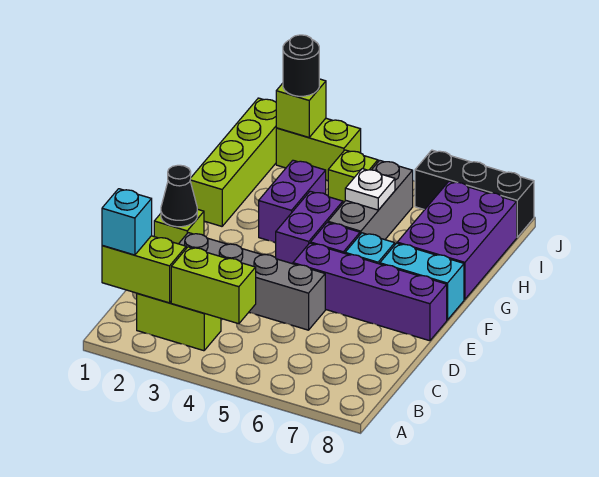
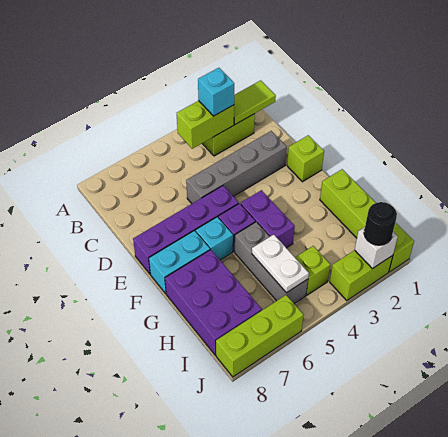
lime 1x2 brick [102,236,186,303] -> lime 1x2 tile [234,80,276,124]
cyan 1x1 brick [102,189,152,255] -> cyan 1x1 brick moved to [198,68,234,116]
black 1x1 cone [161,165,197,227] -> none
purple 1x2 brick [259,160,326,243] -> none
white 1x1 plate [345,169,395,210] -> white 1x2 plate [252,235,309,293]
lime 1x1 brick [276,79,326,137] -> white 1x1 brick [355,227,398,269]
black 1x3 brick [415,150,534,237] -> lime 1x3 brick [216,295,304,377]

